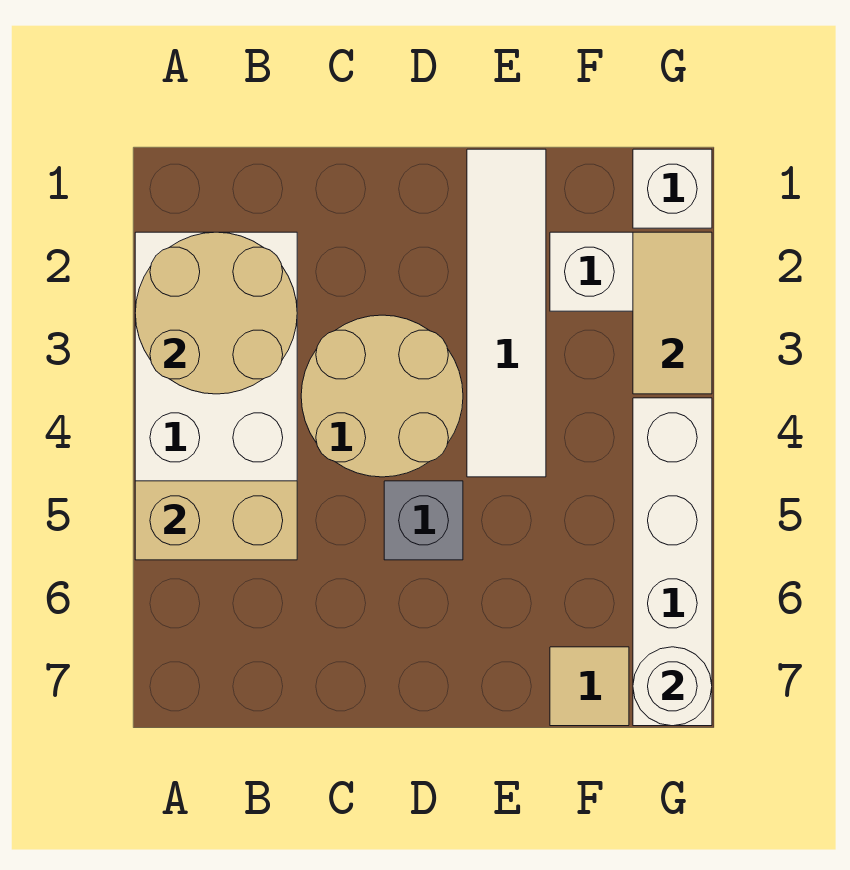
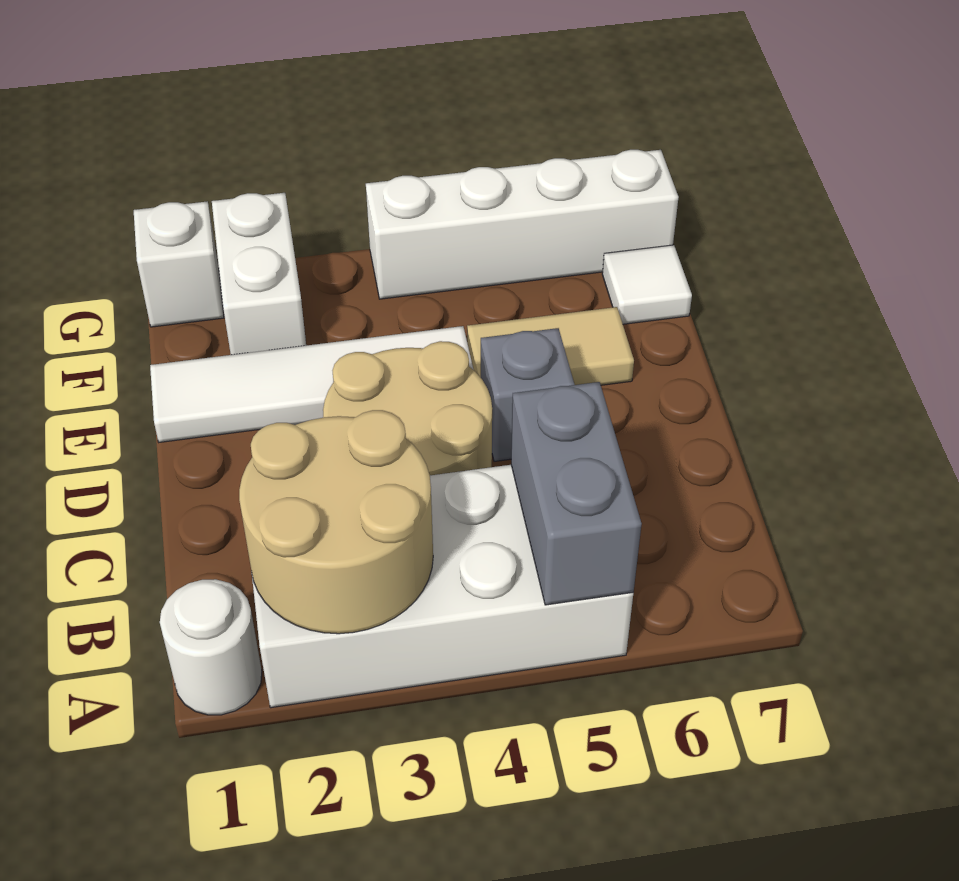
tan 1x2 brick [135,481,297,560] -> grey 1x2 brick [511,382,642,605]
tan 1x1 tile [550,647,629,726] -> white 1x1 tile [602,245,692,324]
tan 1x2 tile [633,232,712,394] -> tan 1x2 tile moved to [467,307,634,385]
white 1x1 round brick [633,647,712,726] -> white 1x1 round brick moved to [160,579,262,715]

